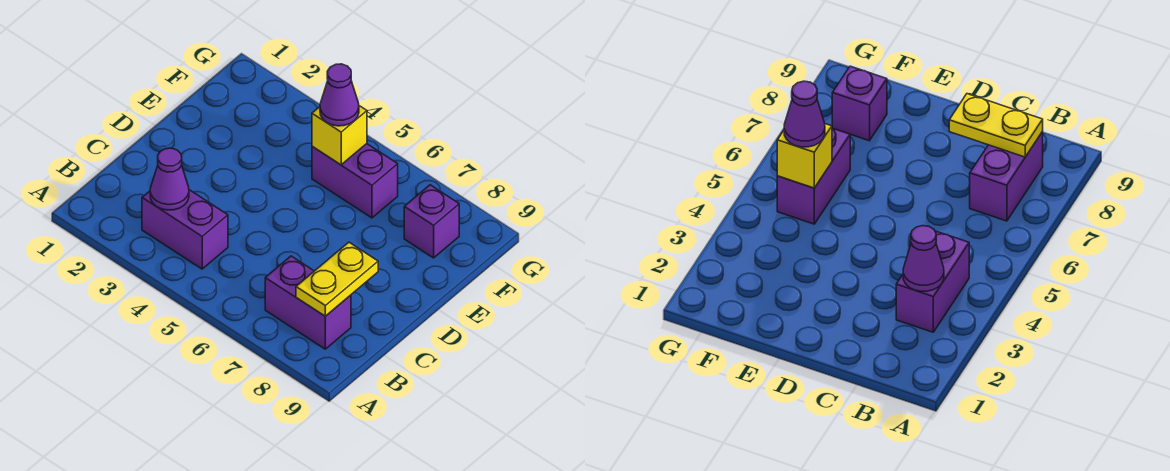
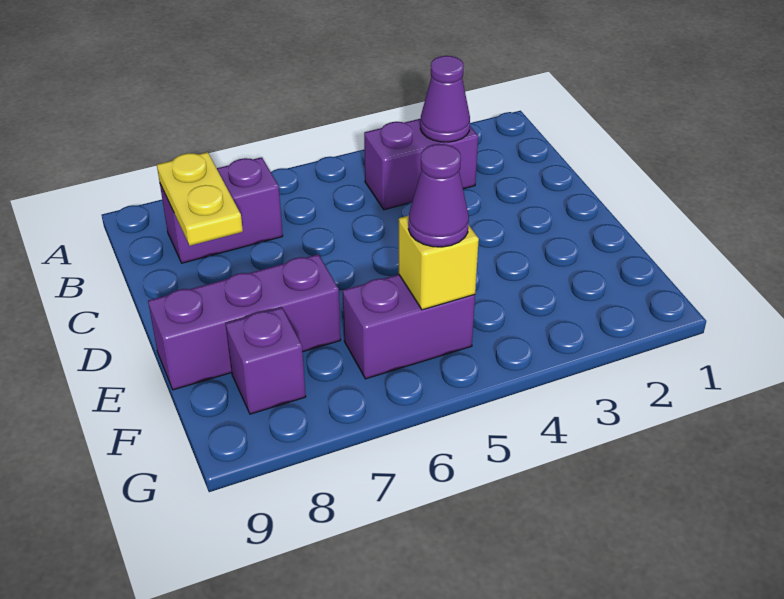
none -> purple 1x3 brick [148,254,341,390]

